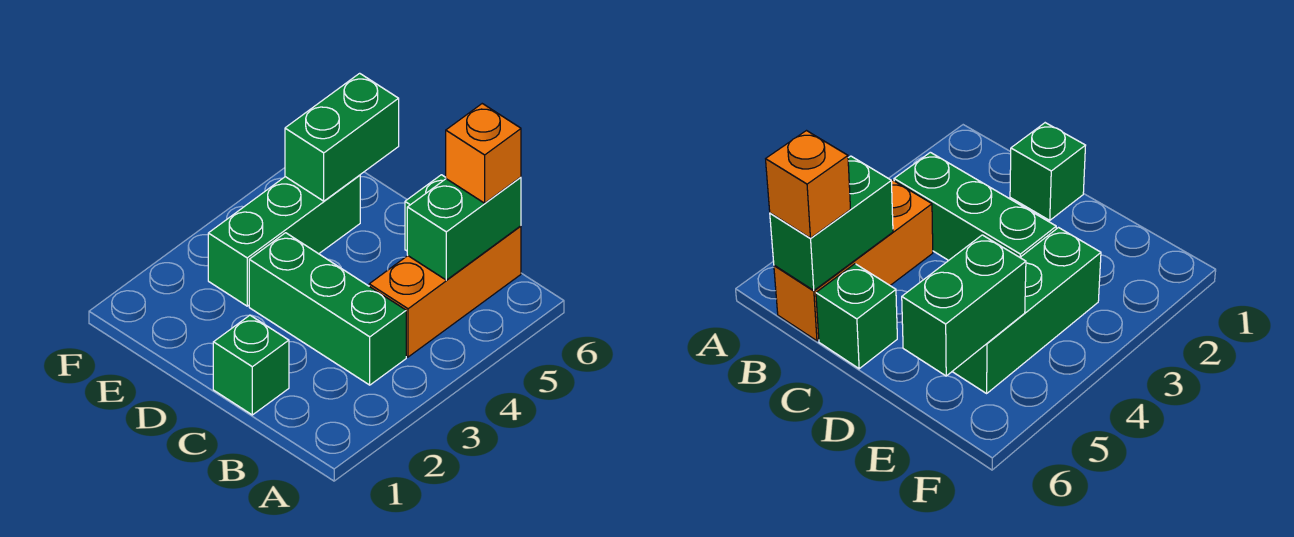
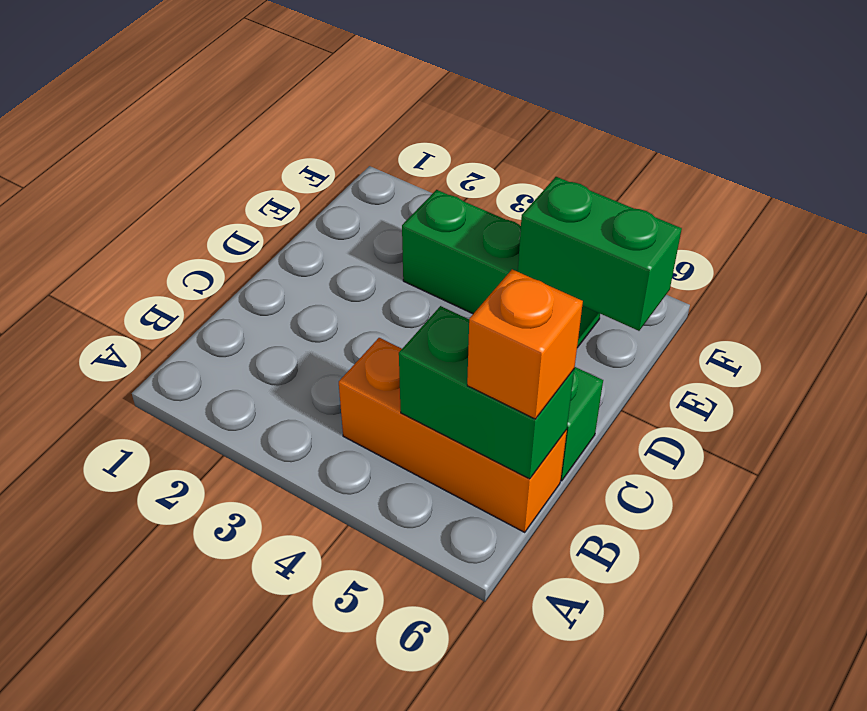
green 1x3 brick [249,233,406,385] -> none
green 1x1 brick [213,315,289,415] -> none

